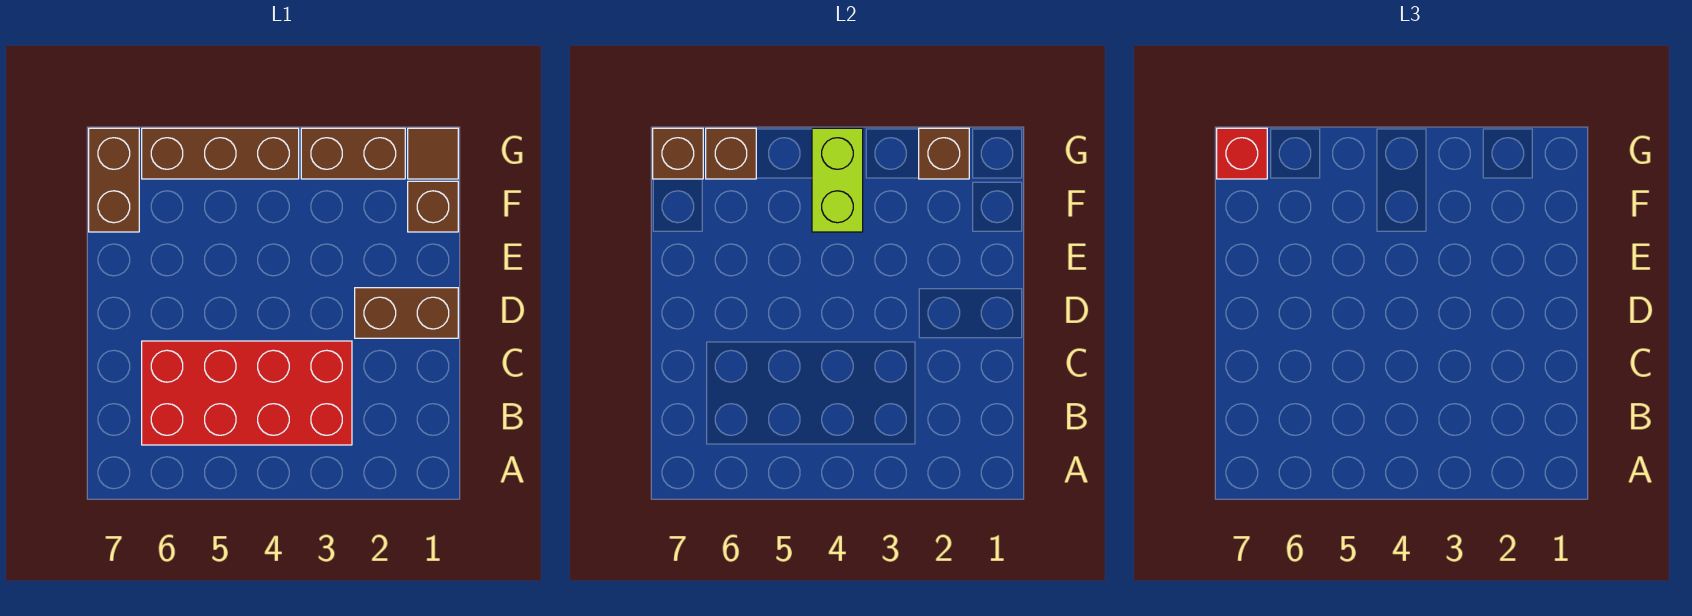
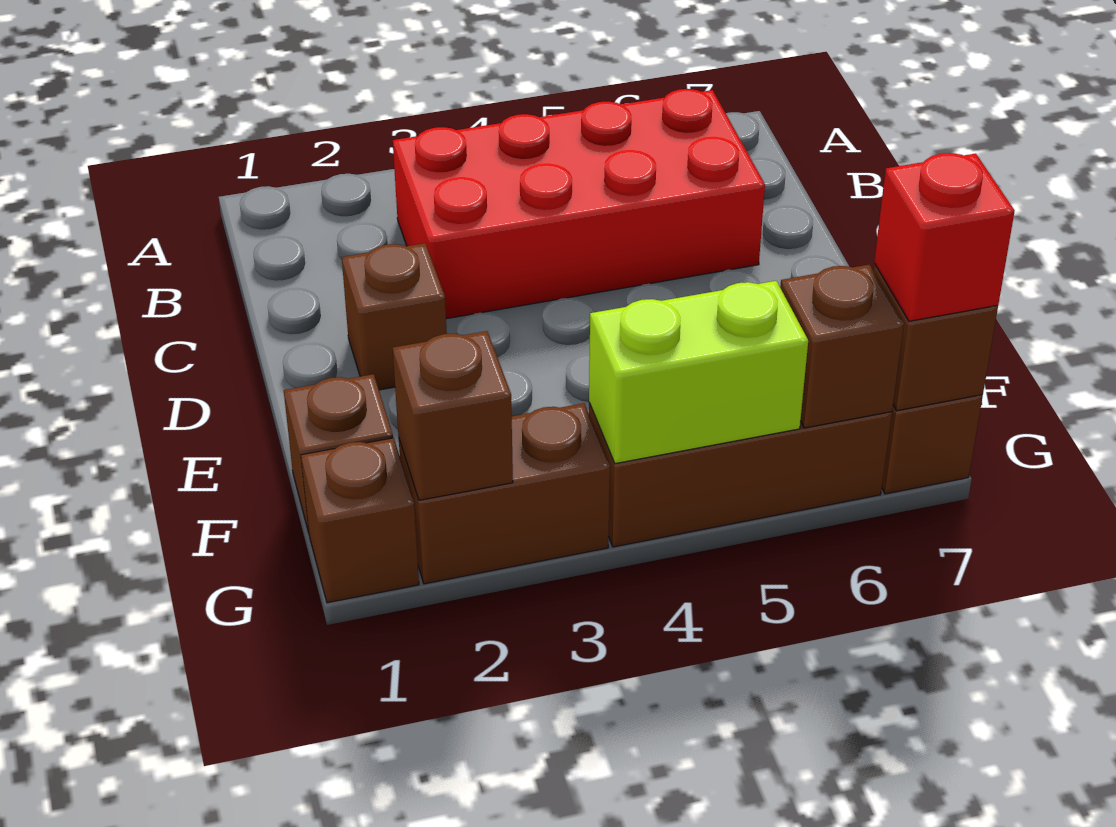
brown 1x2 brick [355,288,458,338] -> brown 1x1 brick [342,243,447,390]
lime 1x2 brick [812,128,863,232] -> lime 1x2 brick turned to [589,281,808,464]
brown 1x1 tile [408,128,458,179] -> brown 1x1 brick [301,438,419,603]

